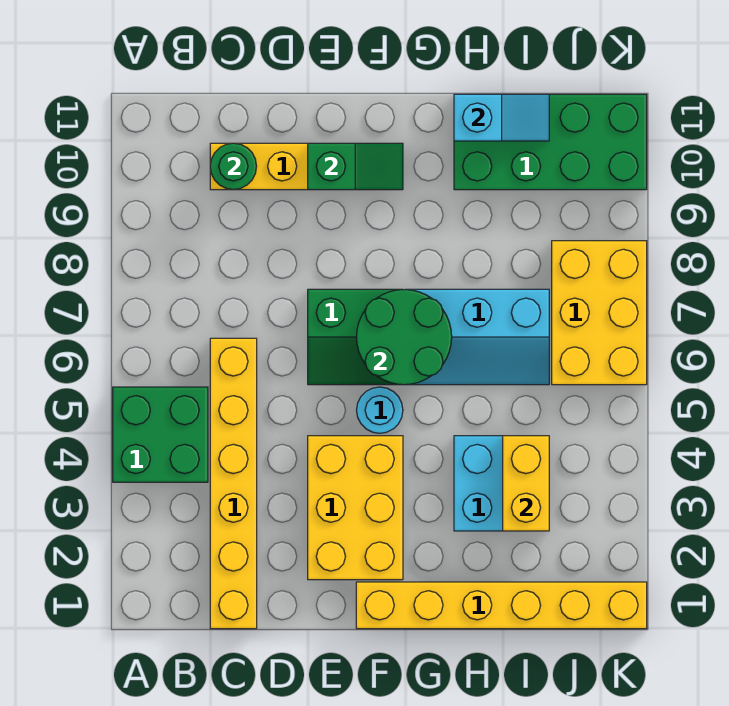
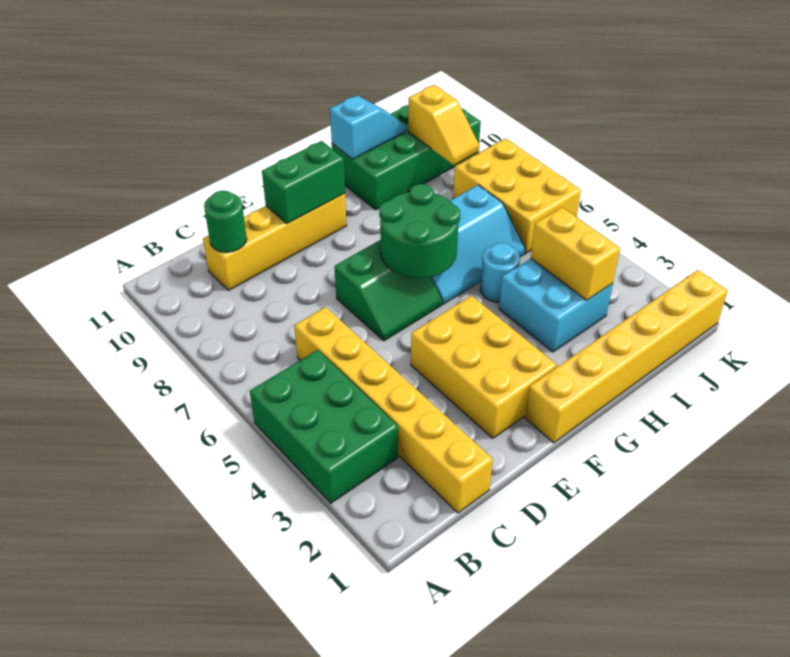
green 2x2 brick [113,387,208,482] -> green 2x3 brick [250,350,398,503]
green 1x2 slope [308,143,403,190] -> green 1x2 brick [262,141,345,224]
cyan 1x1 round brick [357,387,403,433] -> cyan 1x1 round brick moved to [480,243,520,302]
none -> yellow 1x2 slope [408,85,479,165]

